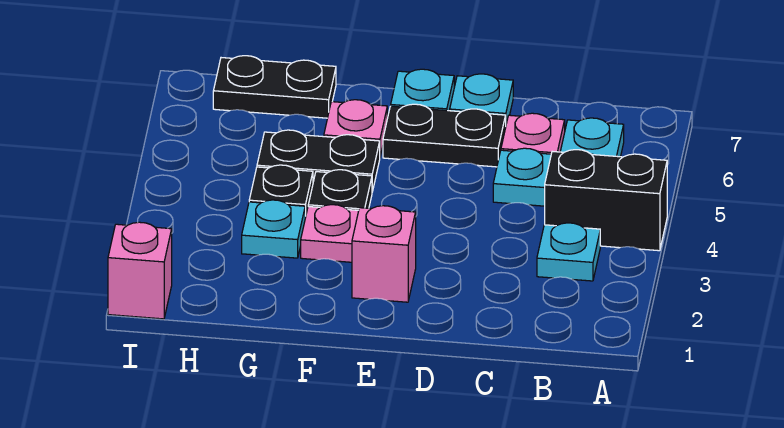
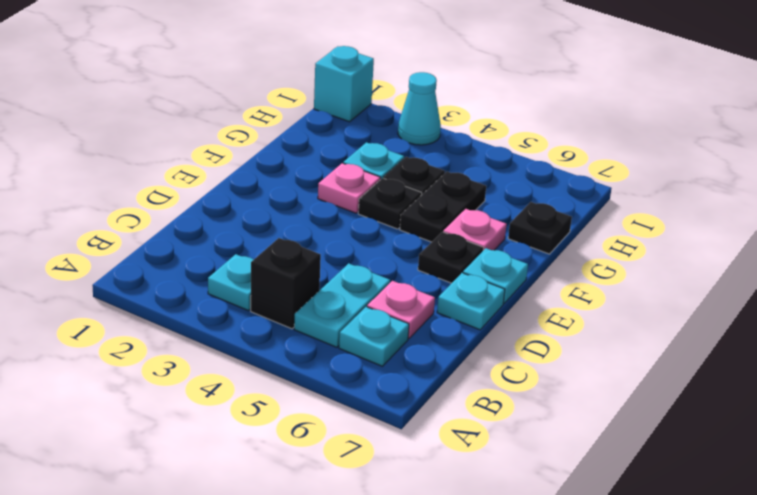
black 1x2 brick [545,150,667,251] -> black 1x1 brick [251,238,321,329]
black 1x2 plate [383,104,506,167] -> black 1x1 plate [418,232,484,283]
pink 1x1 brick [352,206,416,302] -> none
black 1x2 plate [213,56,336,118] -> black 1x1 plate [508,202,572,254]
pink 1x1 brick [108,222,172,319] -> cyan 1x1 brick [314,46,374,122]
none -> cyan 1x1 cone [398,72,441,145]

